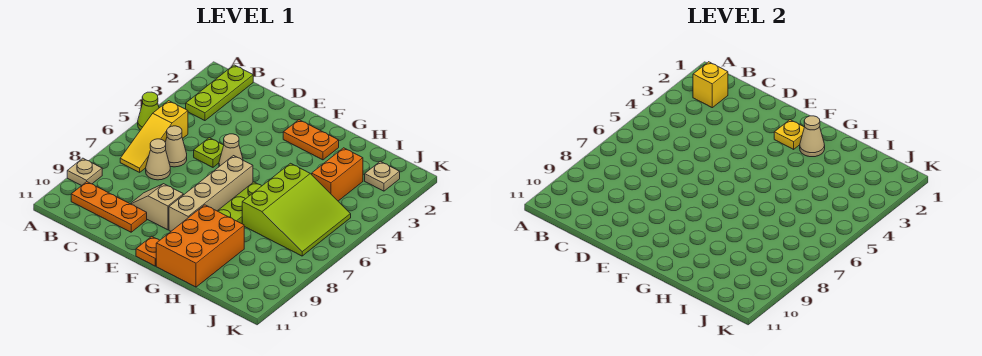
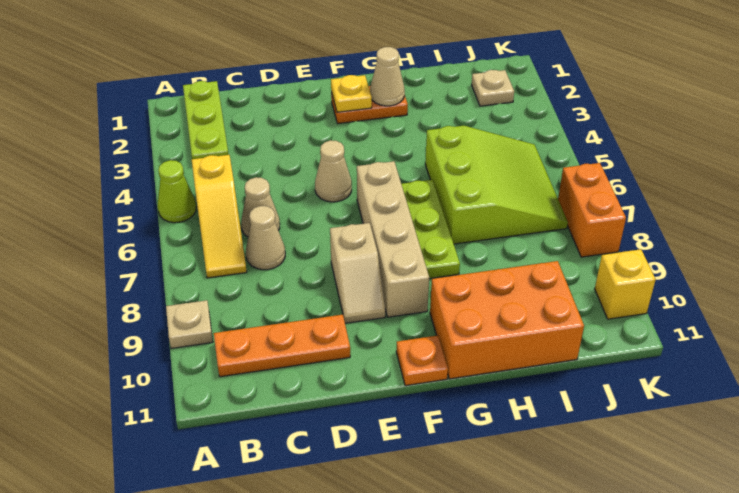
yellow 1x1 brick [693,62,728,108] -> yellow 1x1 brick moved to [595,249,656,319]
lime 1x1 plate [194,138,224,167] -> none
tan 1x2 slope [130,184,183,230] -> tan 1x2 slope turned to [330,223,385,323]
orange 2x3 brick [156,205,244,287] -> orange 2x3 brick turned to [430,261,584,379]
orange 1x2 brick [312,148,363,201] -> orange 1x2 brick moved to [558,163,626,257]

